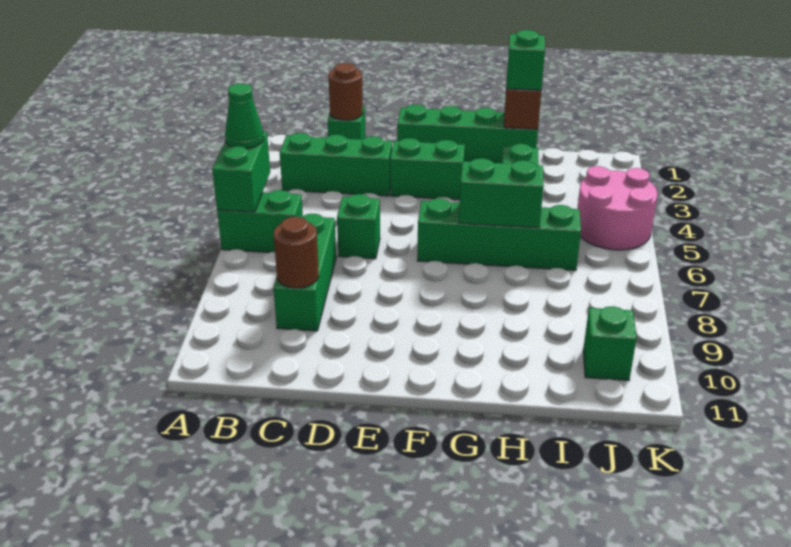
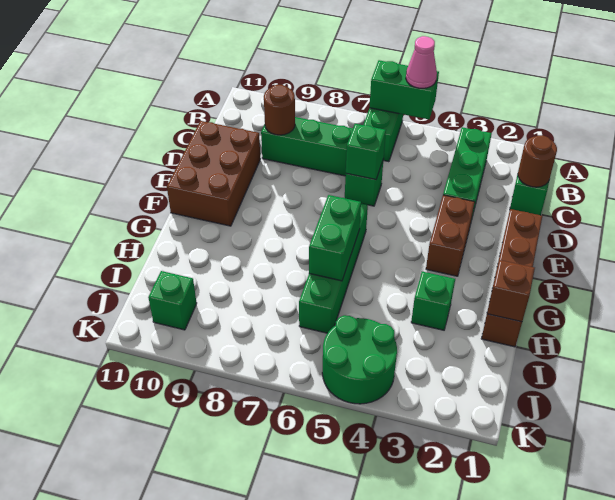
green 1x1 cone [225,84,264,149] -> pink 1x1 cone [406,36,437,88]
none -> brown 2x3 brick [167,121,260,226]
green 1x4 brick [397,105,538,163] -> brown 1x4 brick [481,209,542,347]
green 1x2 brick [390,138,465,200] -> brown 1x2 brick [426,195,475,276]
green 1x1 brick [507,30,545,90] -> green 1x1 brick moved to [346,124,386,180]
pink 2x2 round brick [577,166,657,250] -> green 2x2 round brick [322,315,397,404]

